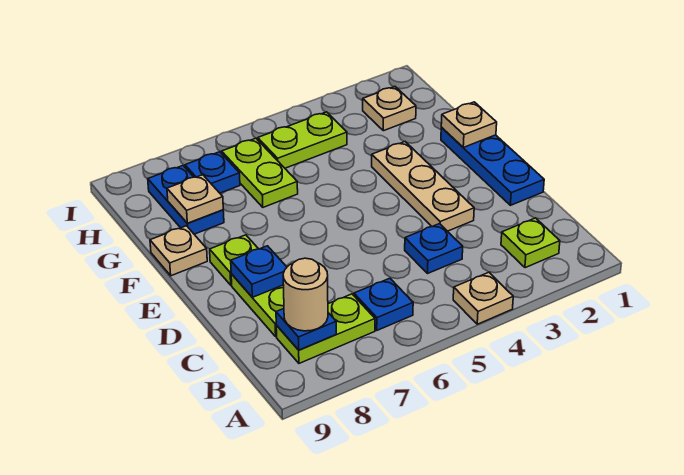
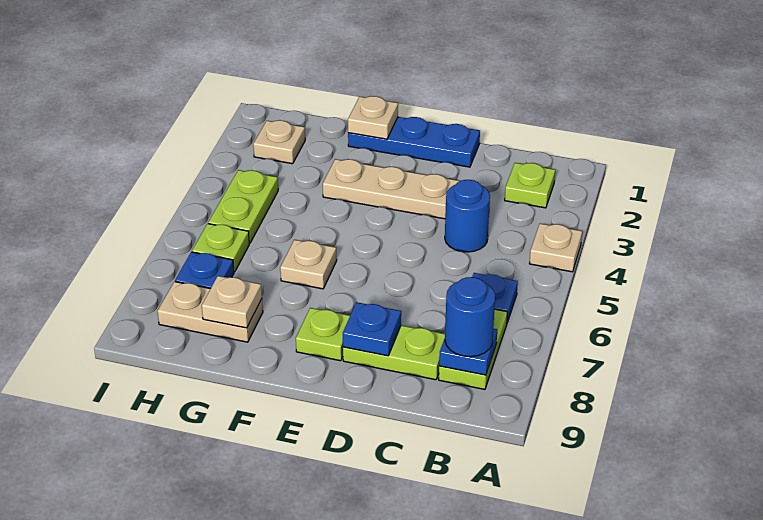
tan 1x1 round brick [283,258,328,331] -> blue 1x1 round brick [445,277,495,357]
blue 1x1 plate [405,224,463,274] -> blue 1x1 round brick [445,180,490,252]
tan 1x1 plate [150,226,207,276] -> tan 1x1 plate moved to [280,240,337,289]
lime 1x2 plate [222,138,298,207] -> lime 1x1 plate [192,224,249,272]
blue 1x2 plate [148,166,224,234] -> tan 1x2 plate [158,282,263,342]

